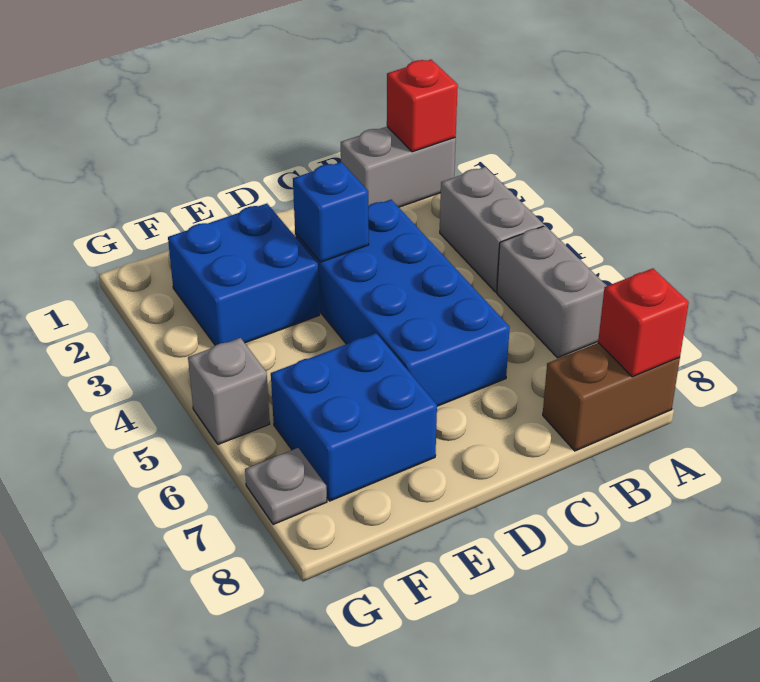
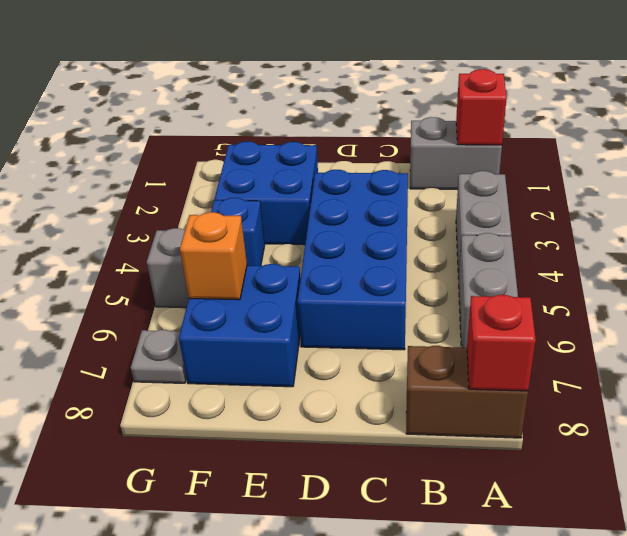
blue 1x1 brick [293,162,369,262] -> blue 1x1 brick moved to [211,198,265,266]
none -> orange 1x1 brick [180,212,247,300]

